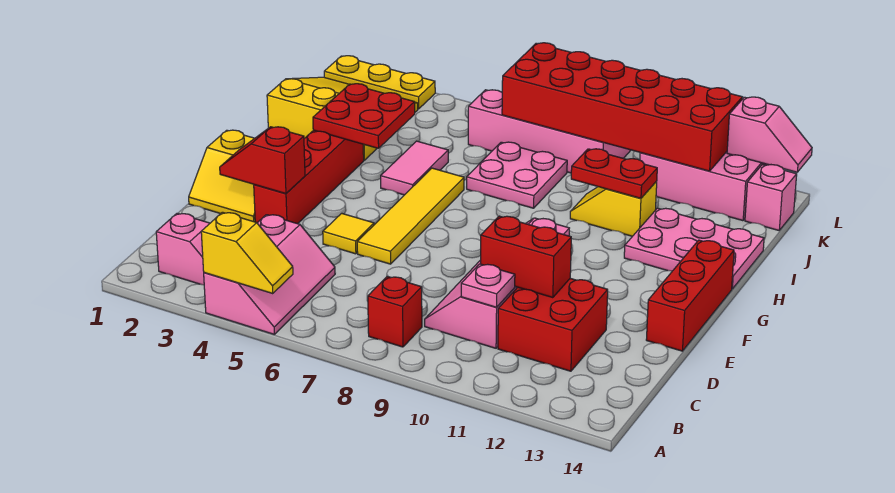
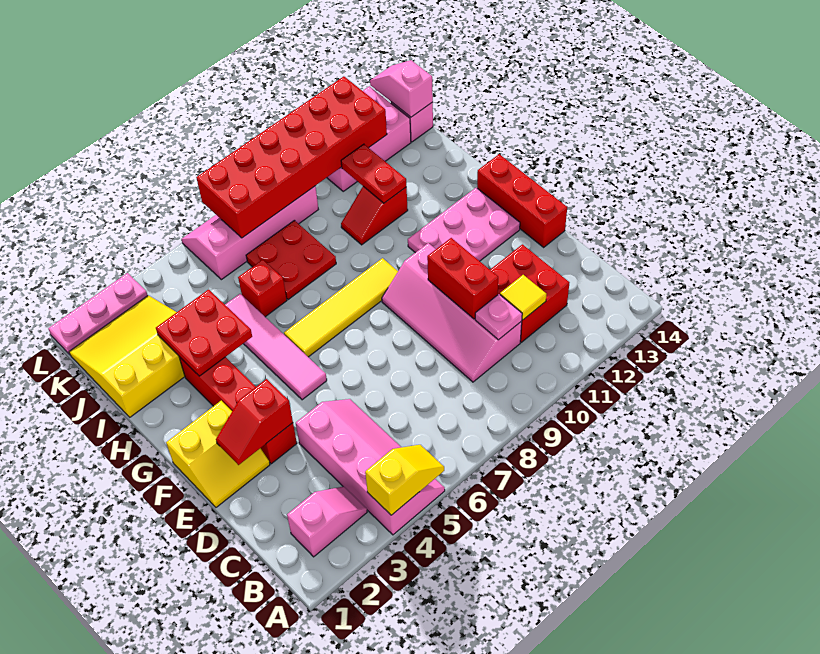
pink 2x3 slope [204,215,335,334] -> pink 2x4 slope [296,399,445,535]
red 1x1 brick [368,276,422,347] -> red 1x1 brick moved to [238,259,287,317]
red 1x2 brick [481,216,571,298] -> red 1x2 brick turned to [427,238,498,319]
yellow 1x1 tile [323,213,374,254] -> yellow 1x1 tile moved to [500,275,546,320]
yellow 1x4 tile [357,168,464,264] -> yellow 1x4 tile turned to [284,258,398,357]
pink 1x2 tile [381,141,448,195] -> pink 1x4 tile [225,294,327,400]
pink 2x3 plate [624,208,764,289] -> pink 2x3 plate moved to [408,188,520,261]
pink 2x2 plate [467,142,567,208] -> red 2x2 plate [246,220,336,300]
yellow 1x2 slope [570,182,657,236] -> red 1x2 slope [341,186,408,245]
red 1x2 plate [571,149,657,198] -> red 1x2 plate turned to [341,144,406,203]
yellow 1x3 plate [324,56,435,109] -> pink 1x3 plate [48,273,148,354]
pink 1x2 slope [727,97,812,172] -> pink 1x2 slope turned to [370,60,433,117]

